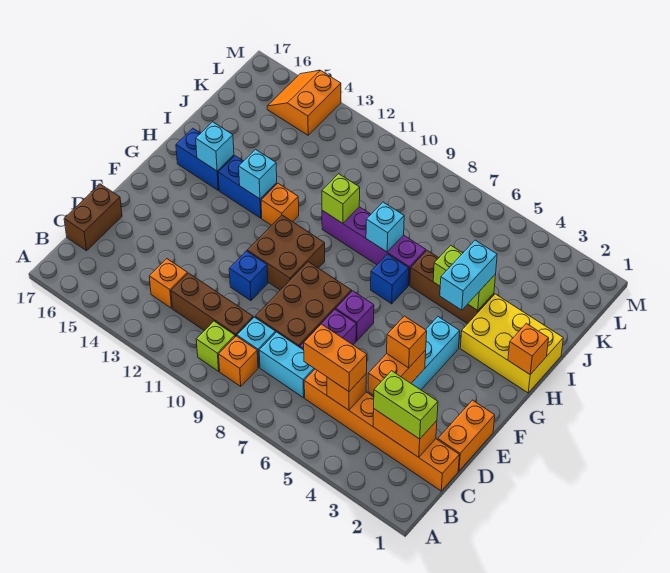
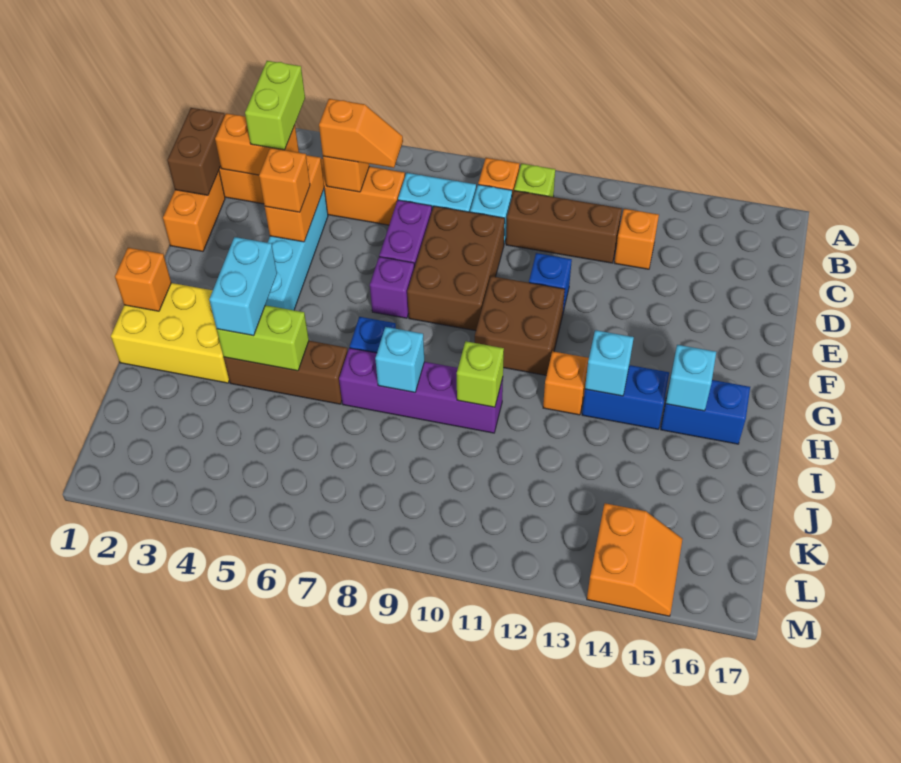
lime 1x2 brick [374,371,438,439] -> lime 1x2 brick turned to [245,61,305,150]
orange 1x2 brick [304,324,367,391] -> orange 1x2 slope [319,99,403,168]
brown 1x2 brick [64,184,122,251] -> brown 1x2 brick moved to [167,108,225,195]

